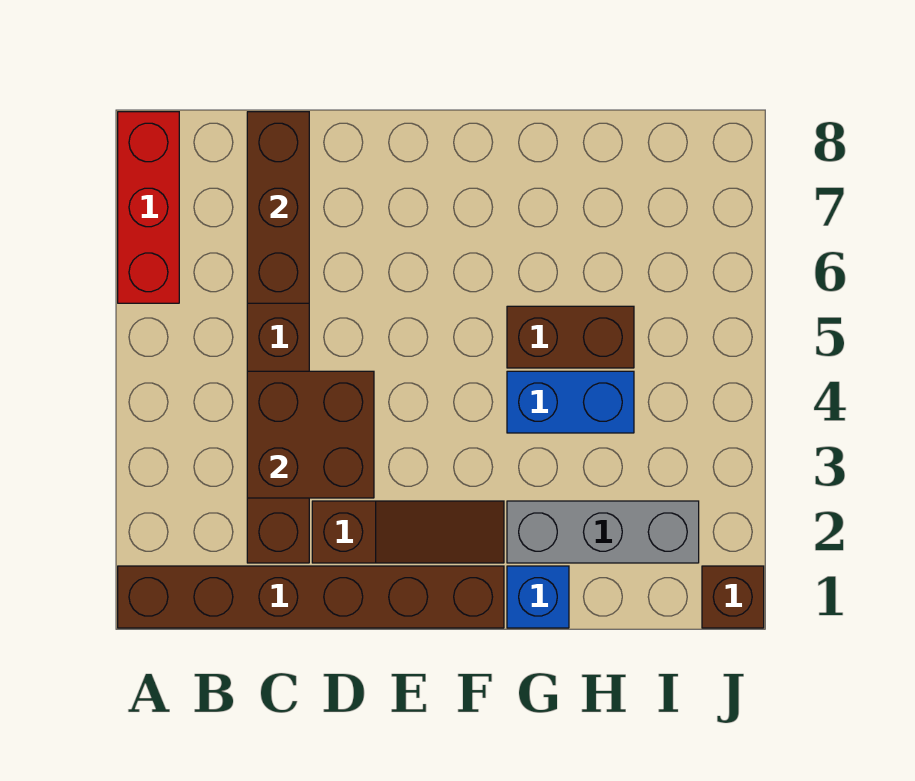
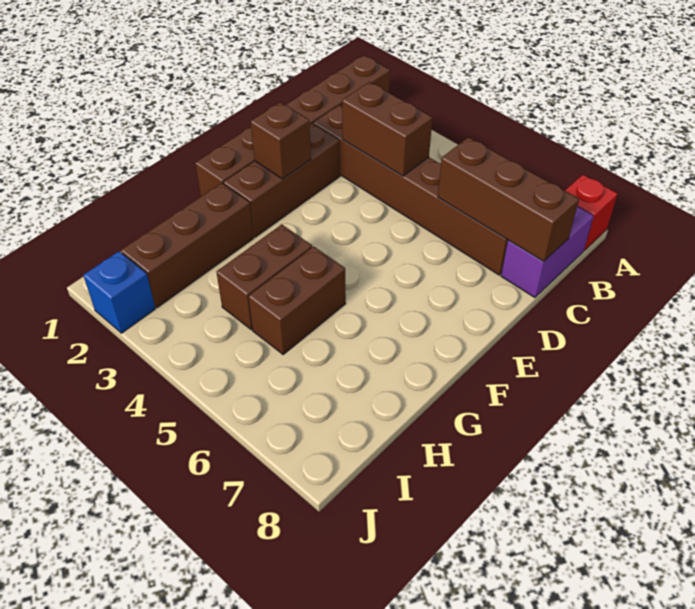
red 1x3 brick [118,112,179,303] -> red 1x1 brick [565,175,618,250]
none -> purple 1x2 brick [501,206,594,298]
brown 2x2 brick [247,371,374,498] -> brown 1x2 brick [342,82,432,176]
brown 1x3 slope [312,501,504,563] -> brown 1x3 brick [223,123,340,237]
blue 1x1 brick [507,566,569,628] -> blue 1x1 brick moved to [83,251,155,333]
grey 1x3 brick [507,501,699,563] -> brown 1x3 brick [121,183,254,308]
blue 1x2 brick [507,371,634,433] -> brown 1x2 brick [216,224,312,330]
brown 1x1 brick [702,566,764,628] -> brown 1x1 brick moved to [251,102,311,179]

